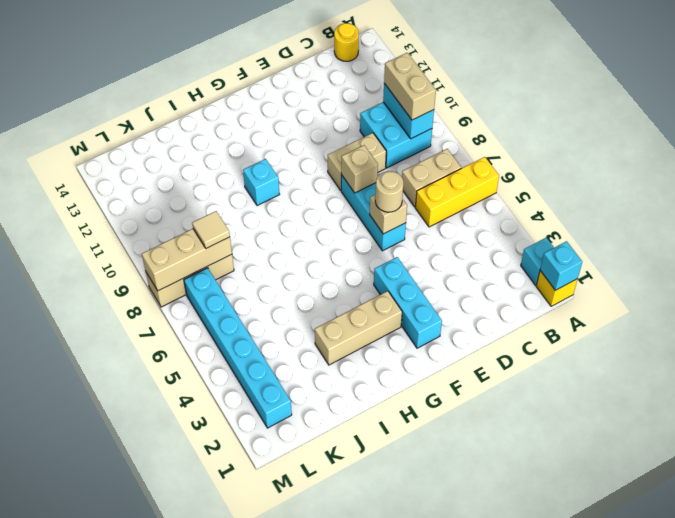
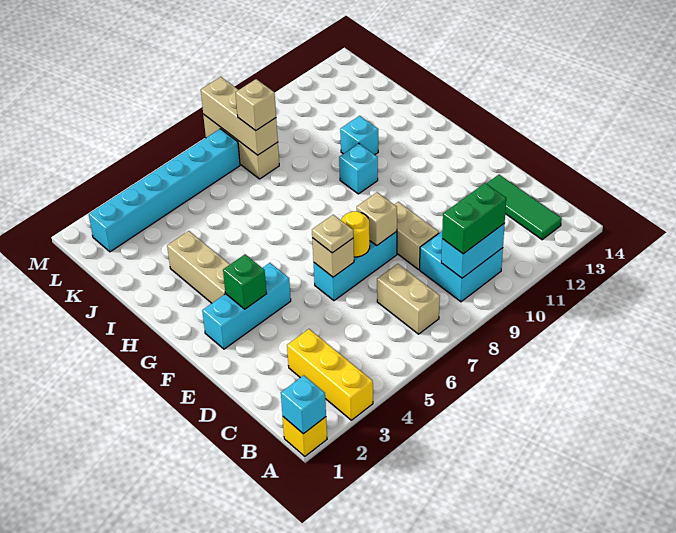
cyan 1x1 brick [521,238,554,285] -> cyan 1x1 brick moved to [340,116,378,155]
yellow 1x3 brick [415,157,499,227] -> yellow 1x3 brick moved to [287,329,373,420]
tan 1x2 brick [384,53,436,120] -> green 1x2 brick [442,183,506,254]
none -> green 1x3 tile [486,175,562,240]
yellow 1x1 round brick [334,23,359,61] -> yellow 1x1 round brick moved to [341,211,370,257]
tan 1x1 round brick [375,171,403,212] -> tan 1x1 plate [312,215,353,253]
none -> green 1x1 brick [223,254,267,309]
tan 1x1 tile [192,211,230,248] -> tan 1x1 brick [235,79,276,131]

